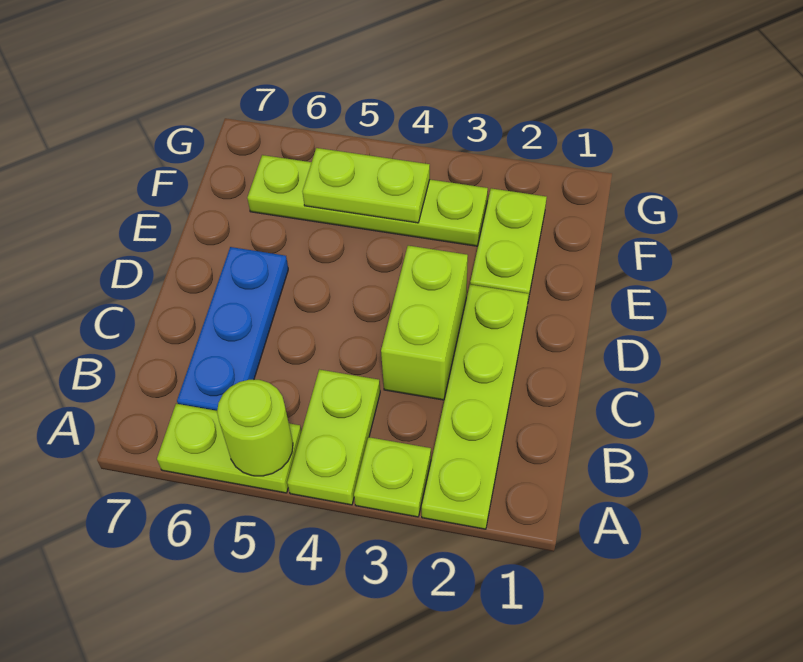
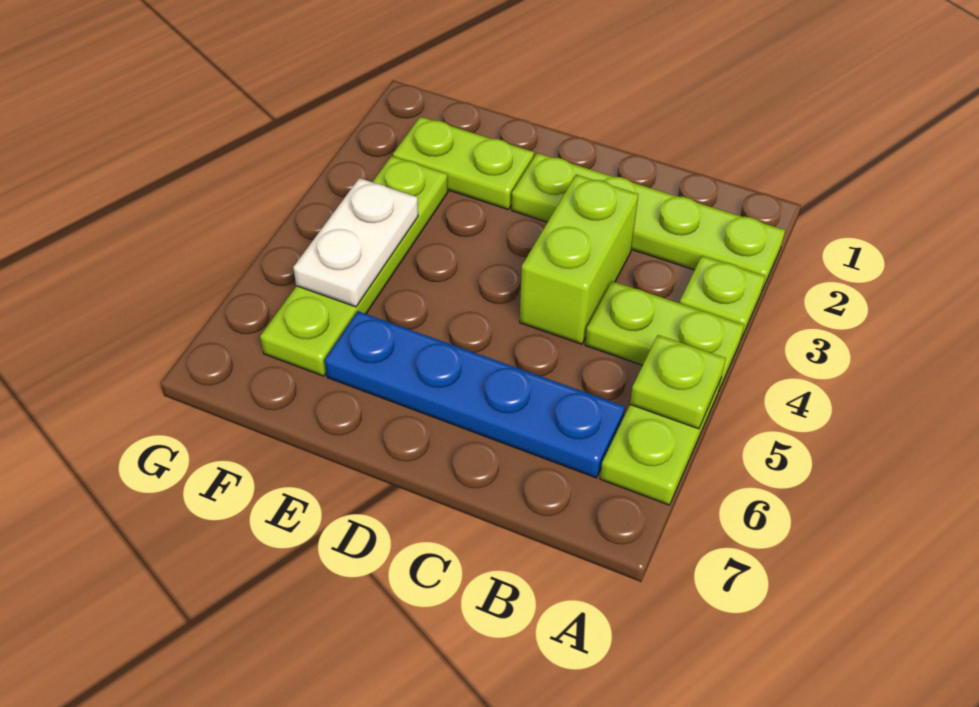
lime 1x1 round brick [217,380,293,476] -> lime 1x1 plate [630,335,726,429]
blue 1x3 plate [177,247,288,411] -> blue 1x4 plate [325,311,625,478]
lime 1x2 brick [381,246,468,400] -> lime 1x2 brick turned to [520,175,638,344]
lime 1x2 plate [302,148,430,223] -> white 1x2 plate [293,178,418,307]

